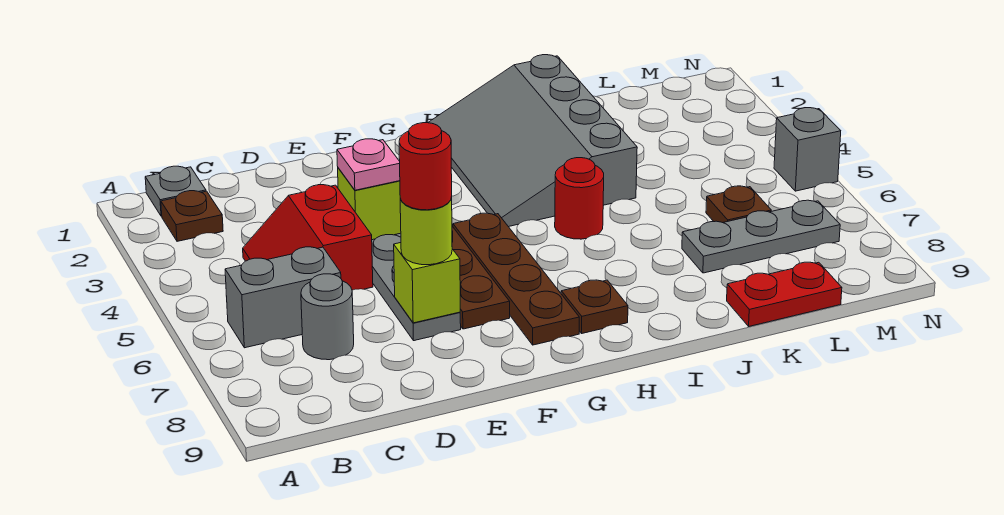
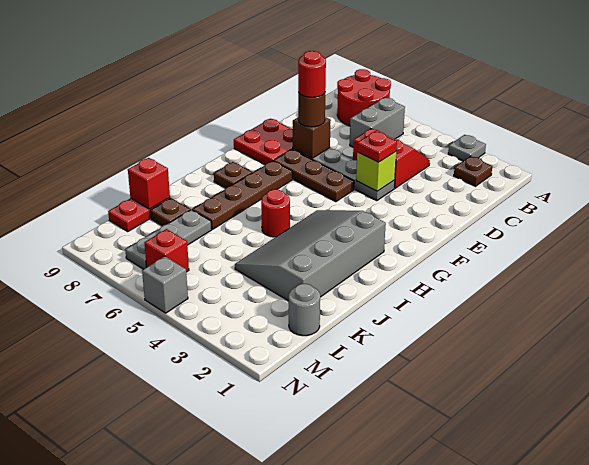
none -> red 2x2 round brick [337,69,391,126]
grey 1x1 plate [145,166,206,216] -> grey 1x1 plate moved to [448,135,486,161]
grey 1x1 round brick [301,274,354,360] -> grey 1x1 round brick moved to [289,284,320,336]
pink 1x1 plate [337,139,400,190] -> red 1x1 plate [357,131,397,162]
lime 1x1 brick [394,243,460,323] -> brown 1x1 brick [293,117,331,158]
lime 1x1 round brick [400,197,452,265] -> brown 1x1 round brick [298,92,325,127]
none -> red 2x2 plate [234,119,293,165]
brown 1x4 plate [453,213,579,345] -> brown 1x4 plate turned to [192,161,292,229]
grey 3x4 slope [428,55,637,227] -> grey 3x4 slope turned to [235,210,386,301]
none -> red 1x1 brick [128,158,170,209]
brown 1x1 plate [706,186,771,223] -> brown 1x1 plate moved to [150,198,190,226]
none -> red 1x1 brick [145,229,189,272]

